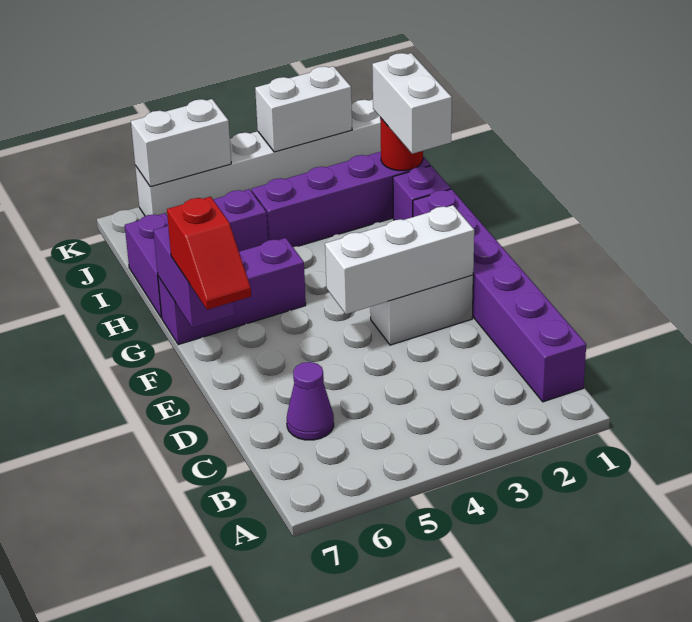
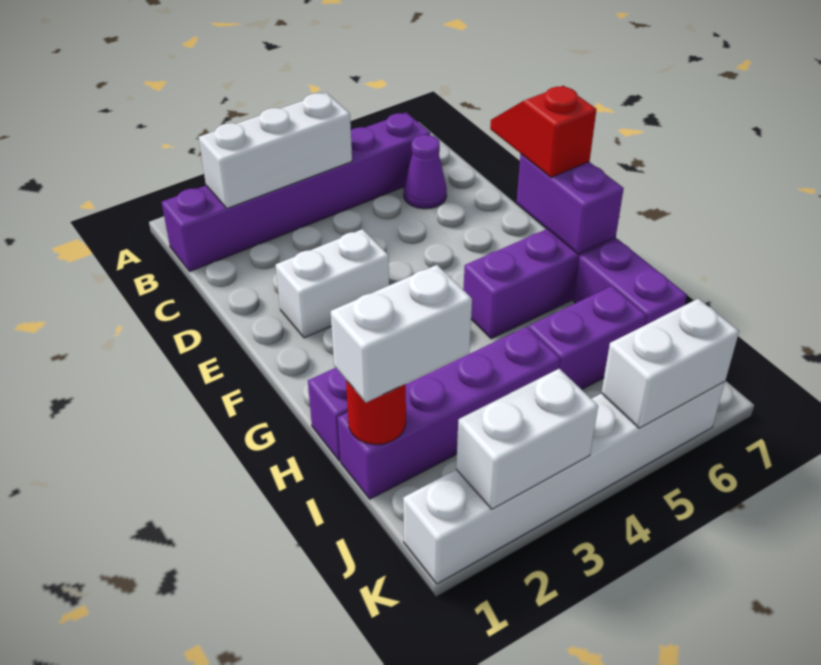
purple 1x6 brick [413,189,586,402] -> purple 1x6 brick turned to [162,113,430,271]
white 1x3 brick [325,205,474,314] -> white 1x3 brick moved to [199,93,352,208]
white 1x2 brick [372,53,452,154] -> white 1x2 brick turned to [331,265,472,403]

